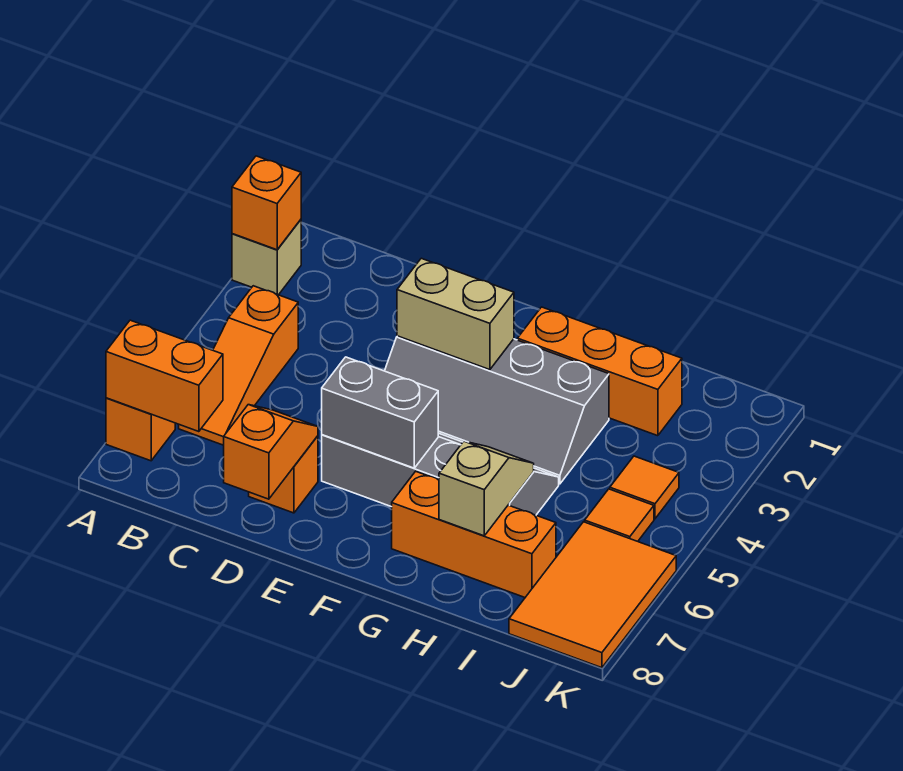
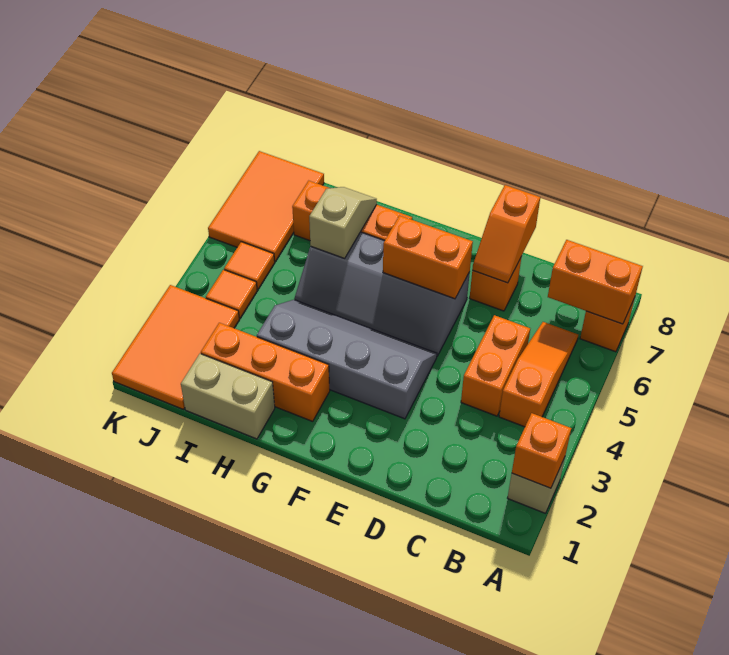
none -> orange 1x2 brick [461,315,530,416]
tan 1x2 brick [397,258,514,370] -> tan 1x2 brick moved to [181,354,275,439]
grey 1x2 brick [322,357,438,468] -> orange 1x2 brick [383,215,473,299]
tan 1x2 slope [439,441,534,536] -> tan 1x2 slope turned to [309,187,377,258]
none -> orange 2x3 tile [112,285,239,409]

